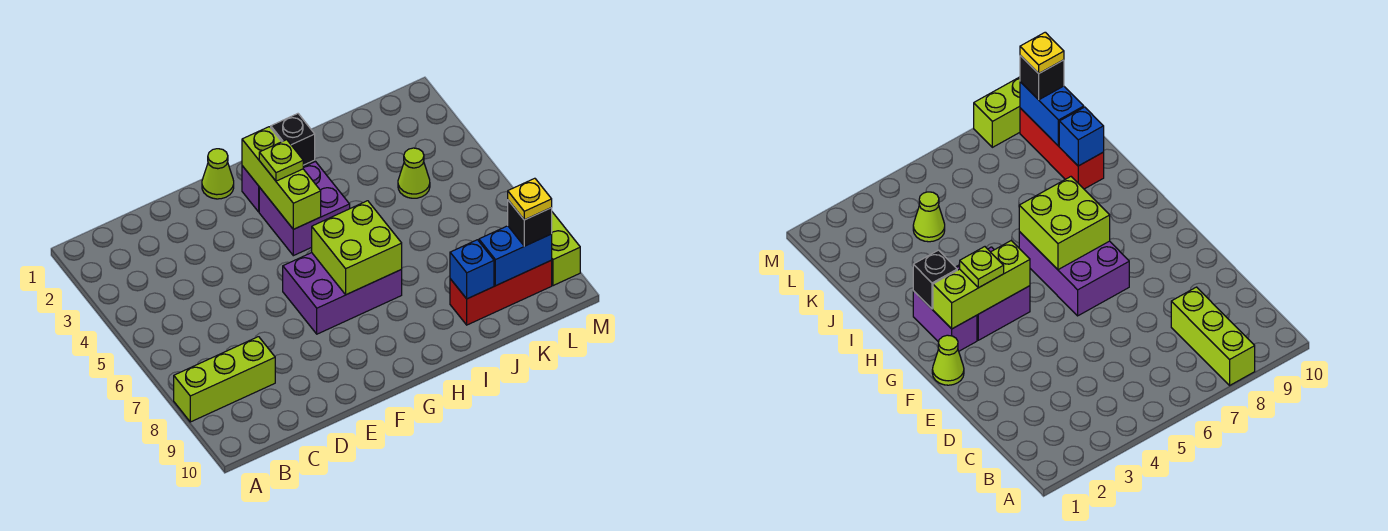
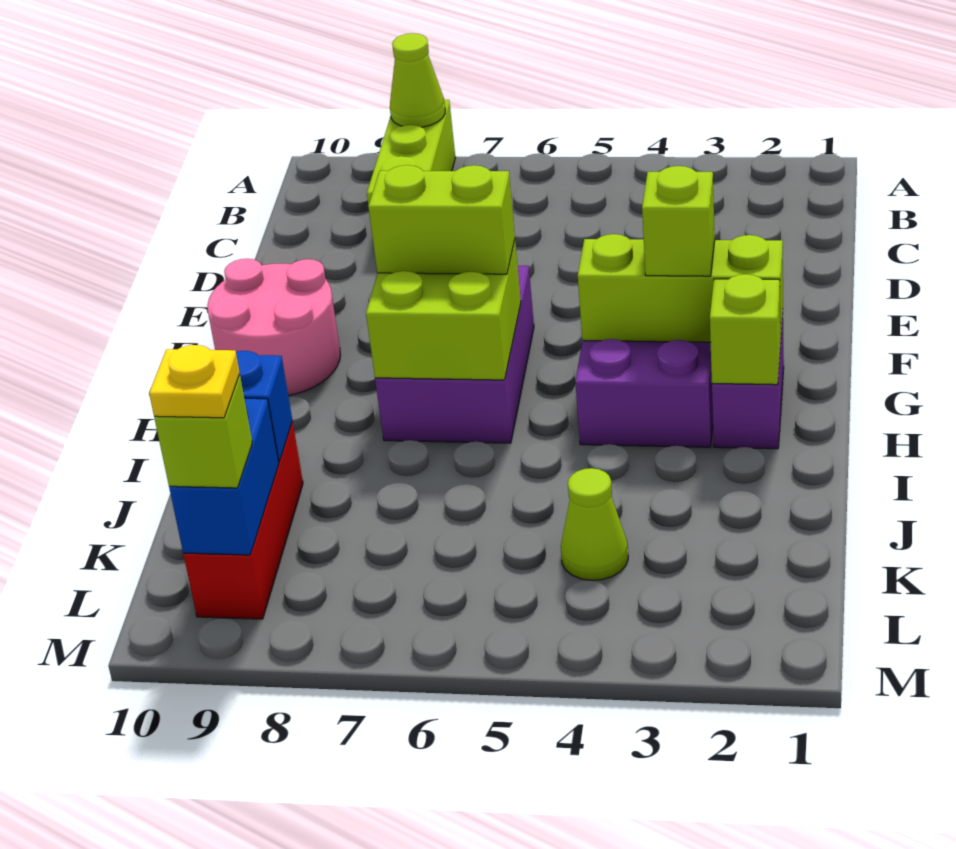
lime 1x1 cone [202,149,234,199] -> lime 1x1 cone moved to [390,33,445,127]
none -> pink 2x2 round brick [207,259,341,396]
lime 1x1 plate [259,140,303,181] -> lime 1x1 brick [642,166,715,276]
black 1x1 brick [271,114,315,165] -> lime 1x1 brick [710,274,780,385]
black 1x1 brick [508,200,552,246] -> lime 1x1 brick [154,375,252,488]
lime 1x2 brick [552,212,580,286] -> lime 1x2 brick moved to [368,165,515,274]

